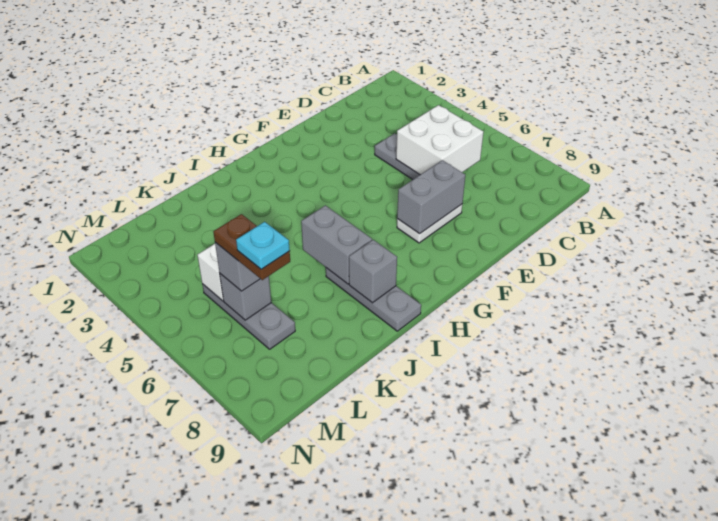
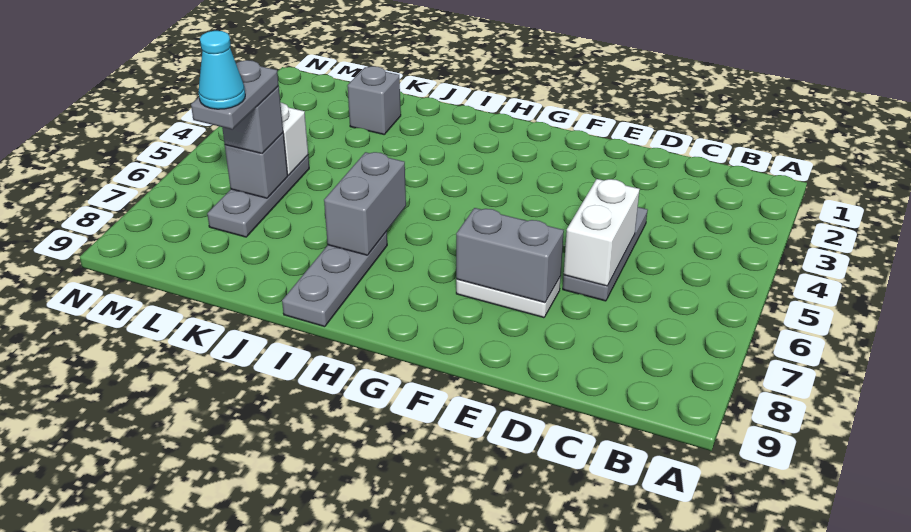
white 2x2 brick [396,105,483,175] -> white 1x2 brick [564,179,640,286]
grey 1x1 brick [349,240,397,303] -> grey 1x1 brick moved to [348,66,401,134]
brown 1x2 plate [213,214,290,280] -> grey 1x2 plate [191,60,279,130]
cyan 1x1 plate [236,222,290,269] -> cyan 1x1 cone [198,31,245,109]

